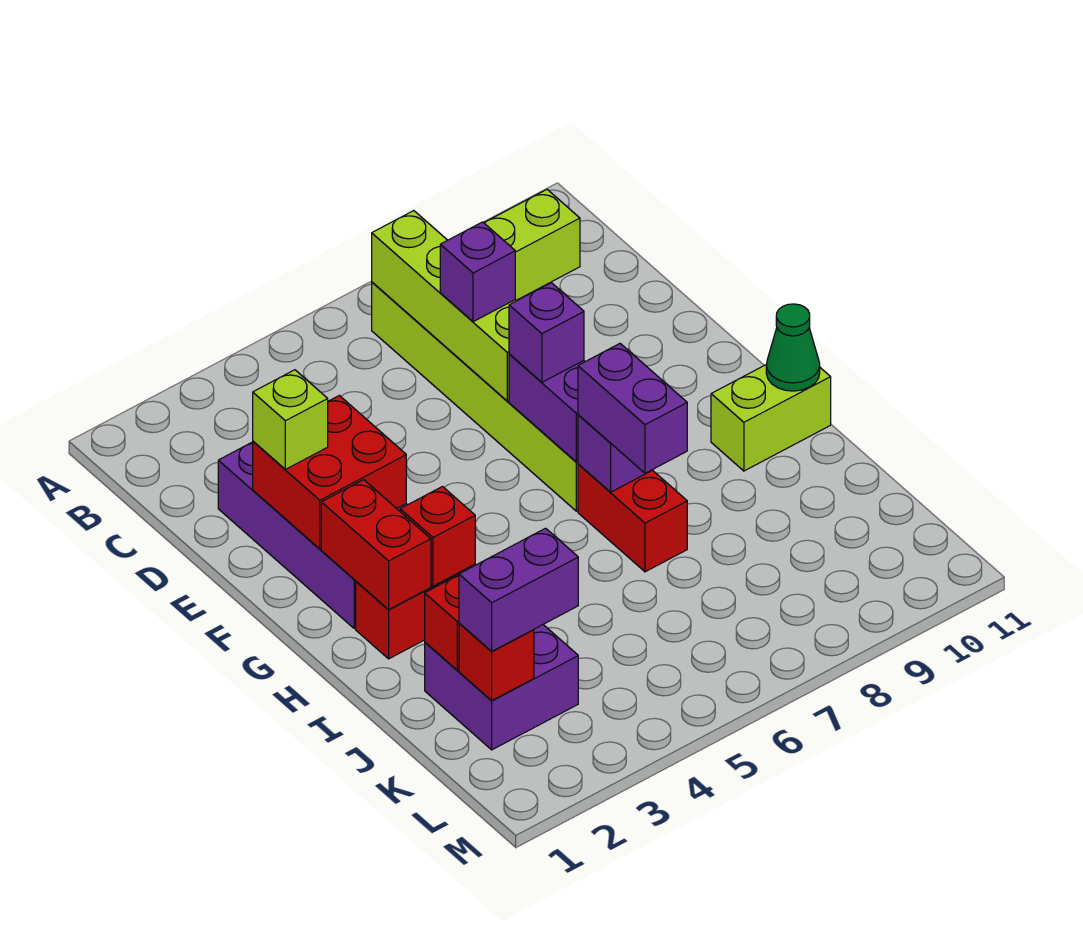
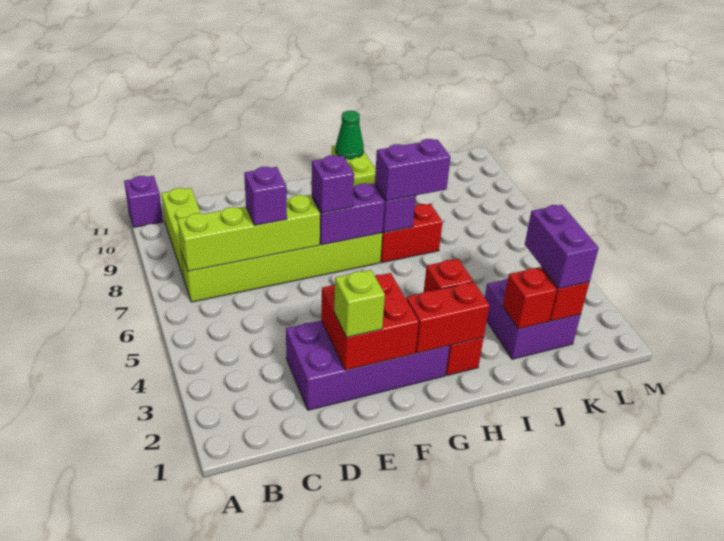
none -> purple 1x1 brick [124,176,163,227]

